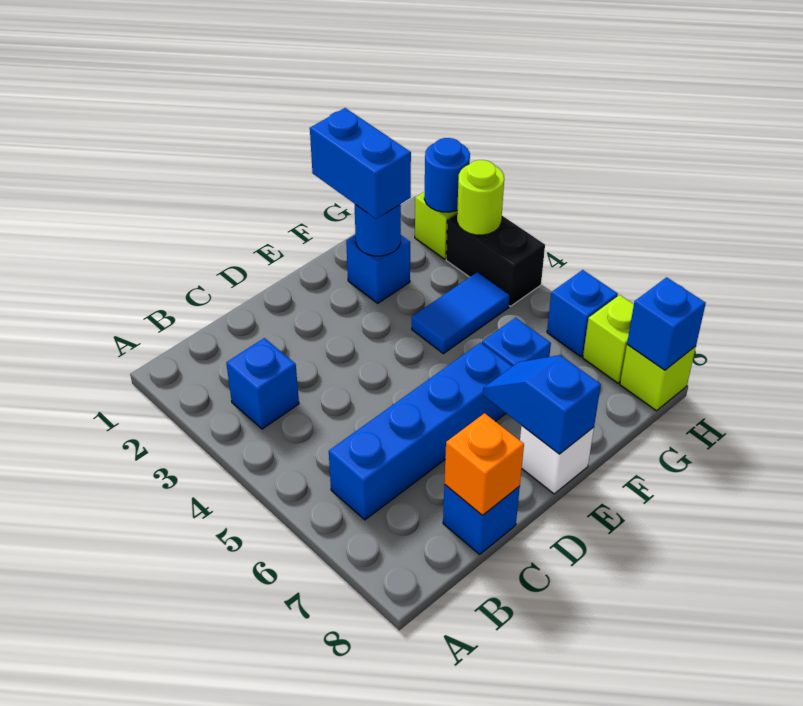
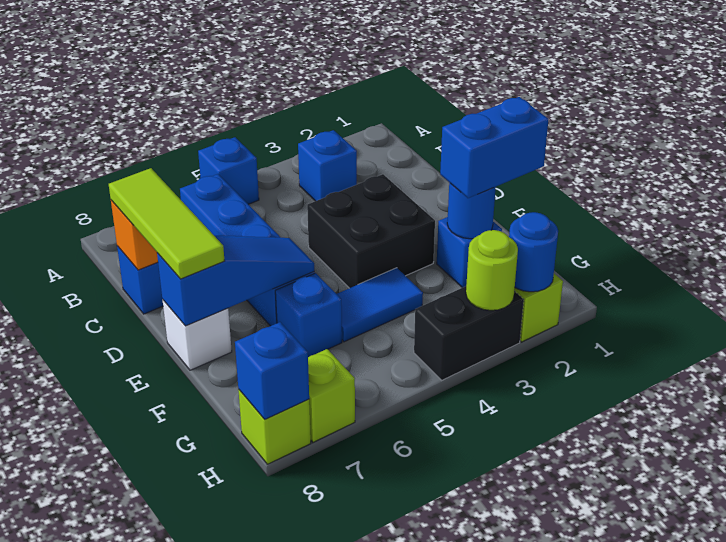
none -> lime 1x3 tile [109,168,225,279]
none -> black 2x2 brick [307,174,435,288]
blue 1x2 slope [483,355,601,454] -> blue 1x3 slope [157,235,314,326]
blue 1x2 tile [412,272,510,354] -> blue 1x2 tile turned to [337,268,423,342]
blue 1x1 brick [547,270,618,357] -> blue 1x1 brick moved to [198,137,259,204]

